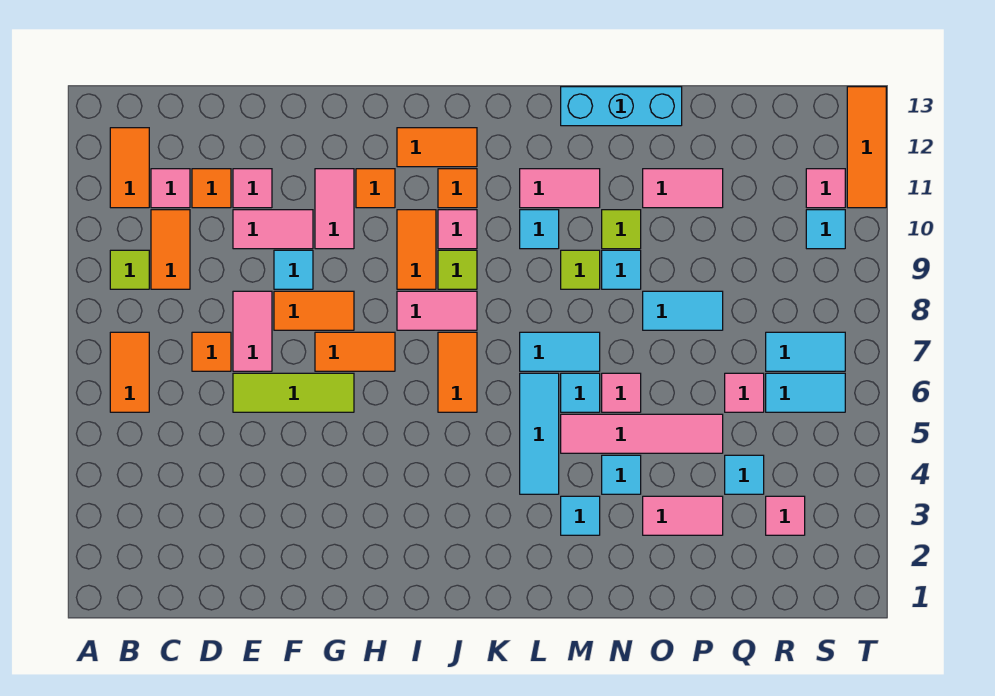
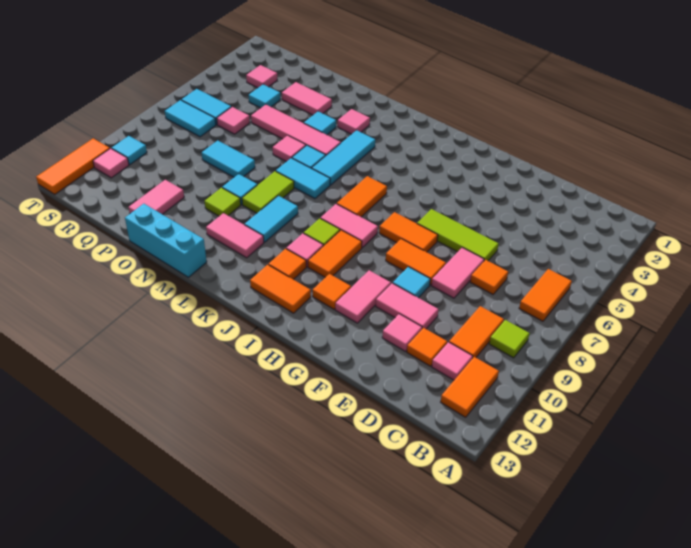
cyan 1x1 tile [520,210,559,249] -> cyan 1x2 tile [245,196,298,242]
cyan 1x1 tile [561,496,600,535] -> pink 1x1 tile [338,109,370,134]
lime 1x1 tile [561,250,600,289] -> lime 1x2 tile [242,171,294,213]
pink 1x2 tile [643,169,723,208] -> pink 1x2 tile turned to [129,180,184,214]

